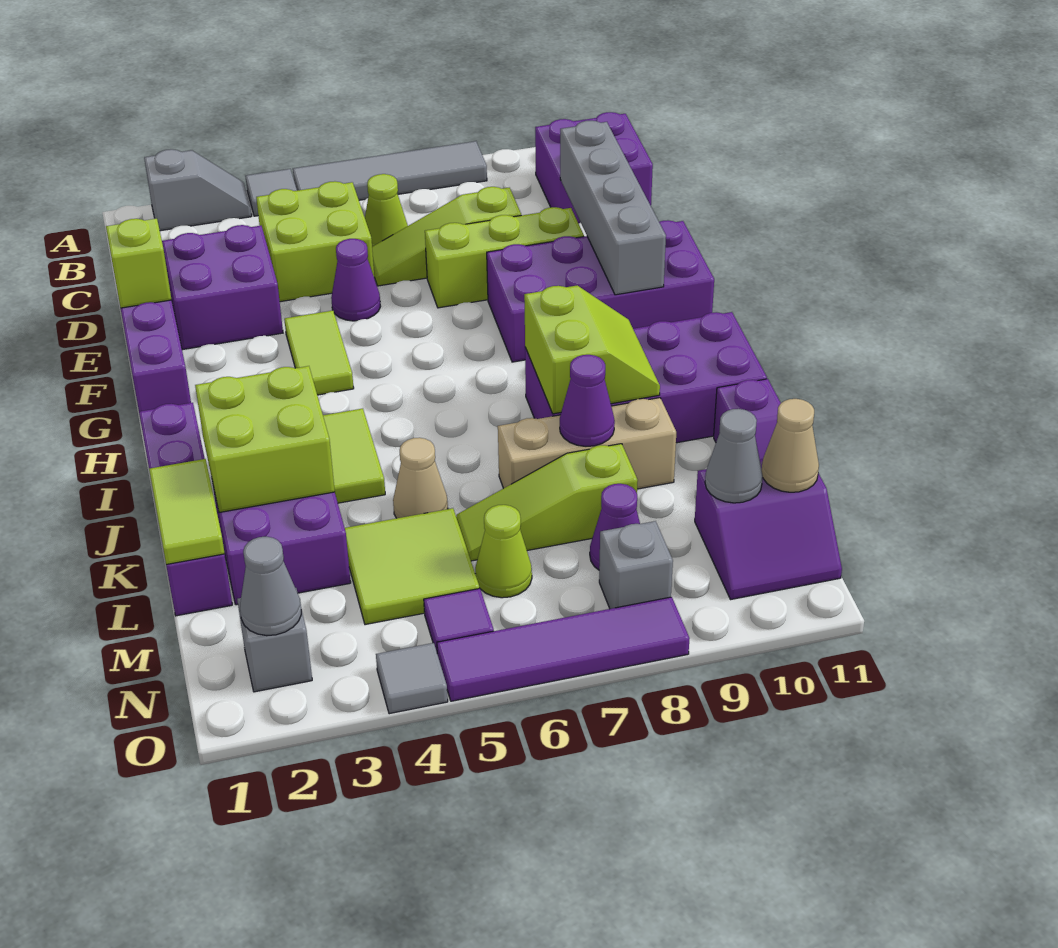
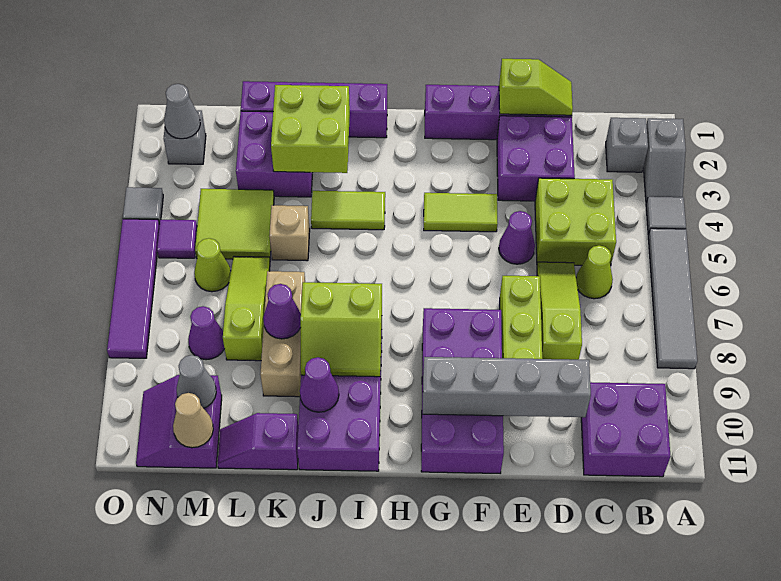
none -> purple 1x1 cone [300,357,339,412]
lime 1x2 tile [149,459,225,565] -> none
tan 1x1 cone [393,438,448,518] -> tan 1x1 brick [269,205,310,261]
grey 1x1 brick [599,521,673,609] -> grey 1x1 brick moved to [606,118,648,172]

